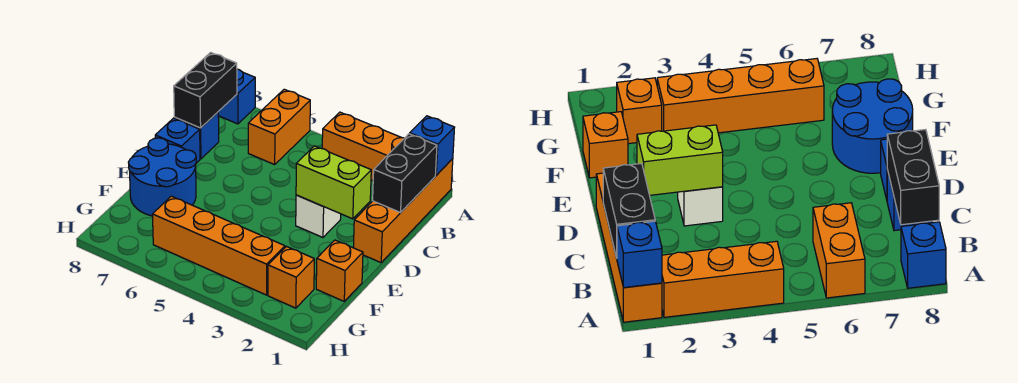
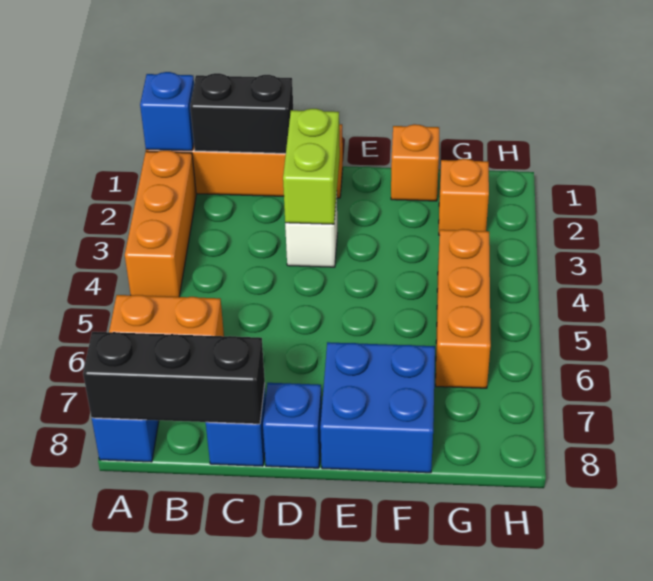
black 1x2 brick [174,53,237,128] -> black 1x3 brick [83,332,265,424]
blue 2x2 round brick [128,138,196,216] -> blue 2x2 brick [320,342,435,473]
orange 1x4 brick [152,196,285,295] -> orange 1x3 brick [436,229,491,388]

